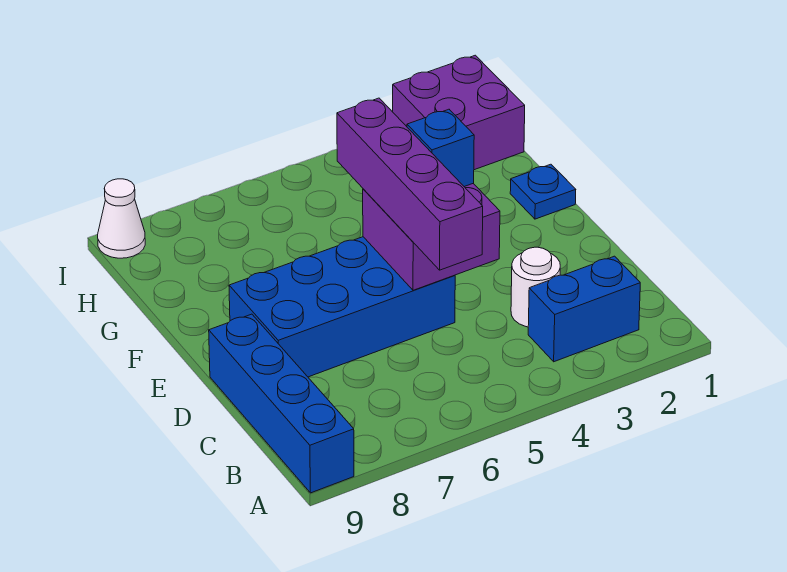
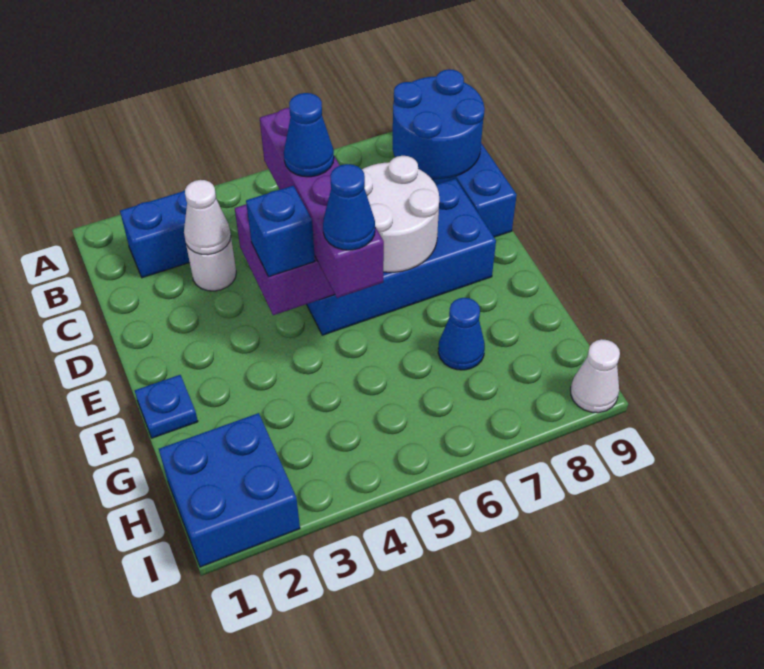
none -> blue 2x2 round brick [393,69,485,179]
none -> white 1x1 cone [184,180,231,255]
none -> blue 1x1 cone [284,93,334,177]
none -> white 2x2 round brick [362,156,439,272]
none -> blue 1x1 cone [323,164,375,250]
none -> blue 1x1 cone [438,298,485,370]
purple 2x2 brick [393,55,525,170] -> blue 2x2 brick [159,413,300,567]

